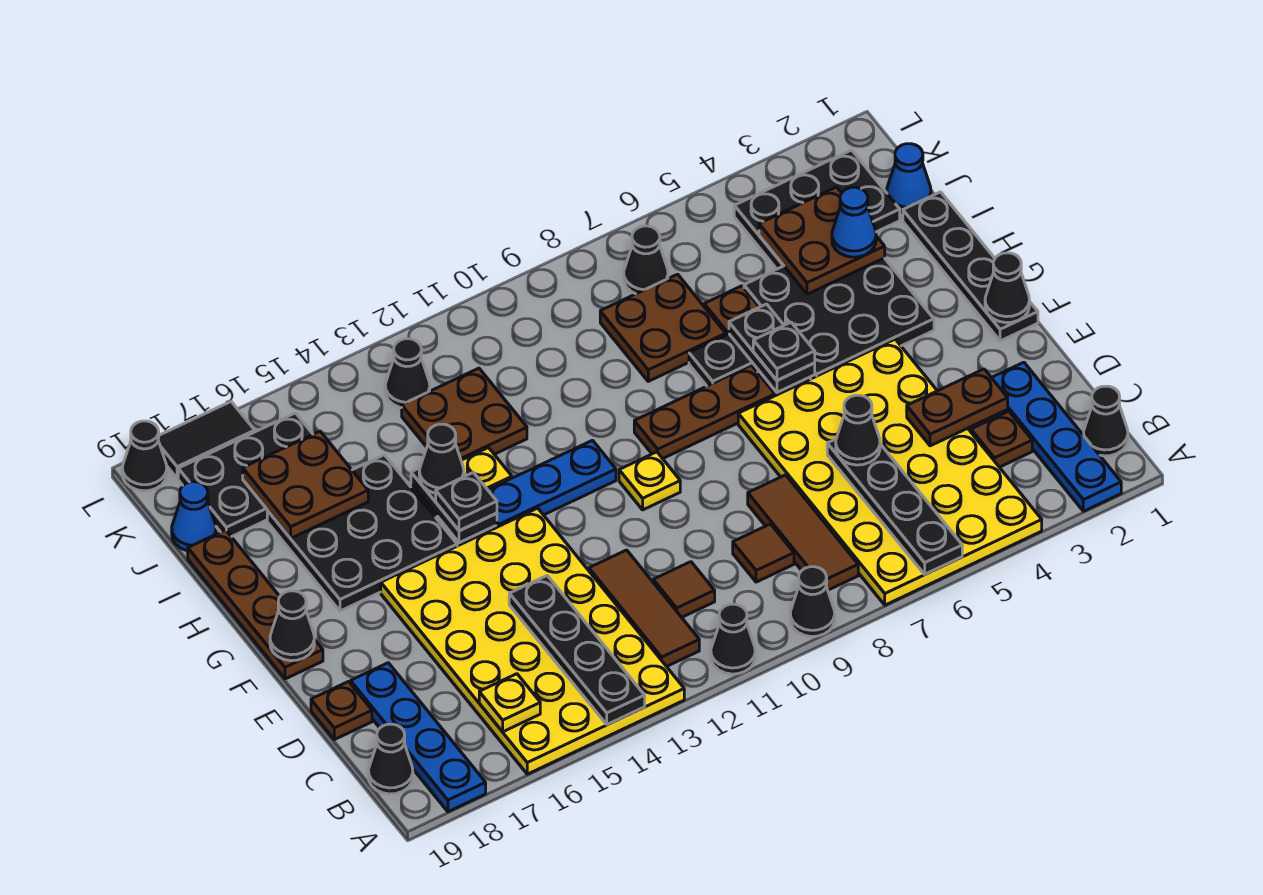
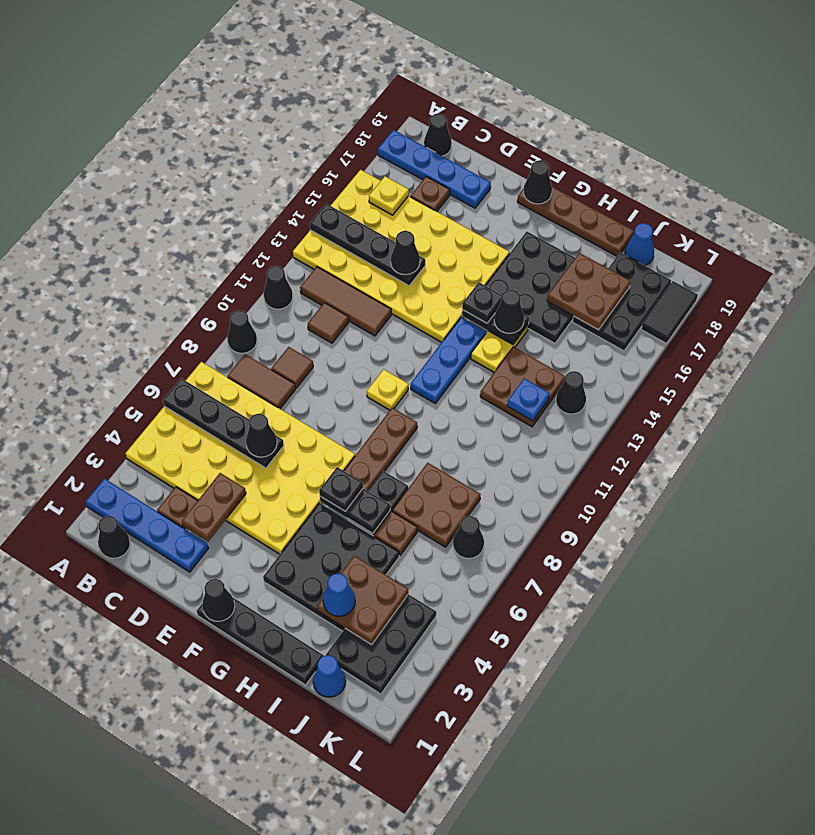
brown 1x3 tile [748,475,858,590] -> brown 1x2 tile [228,354,295,409]
brown 1x1 plate [311,682,372,740] -> brown 1x1 plate moved to [410,176,450,211]
none -> blue 1x1 plate [507,379,550,421]
black 1x1 cone [122,421,167,491] -> black 1x1 cone moved to [391,231,420,275]

